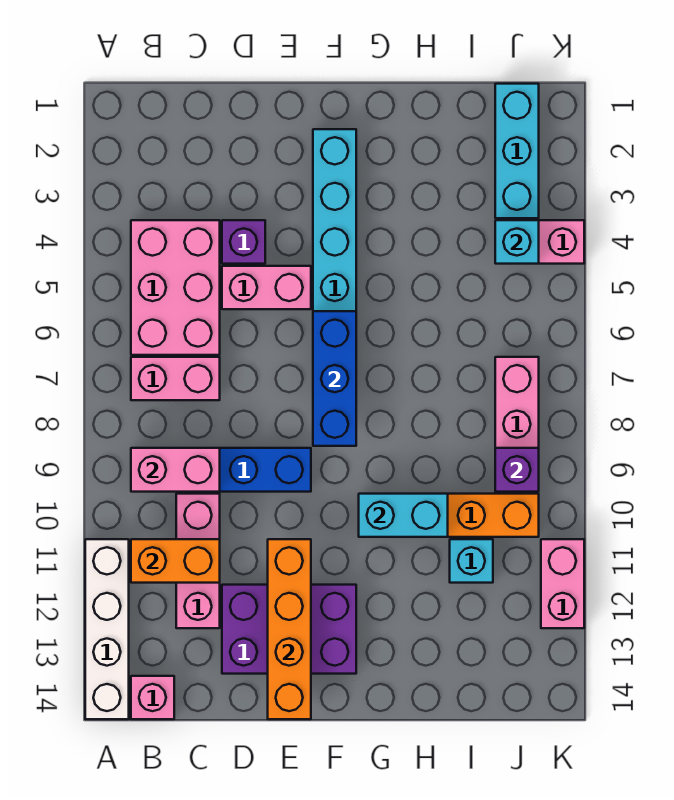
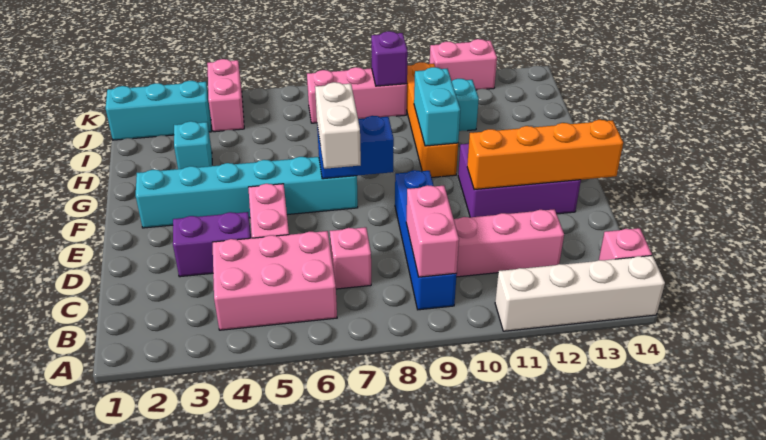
pink 1x2 brick [131,357,220,400] -> pink 1x1 brick [330,227,371,289]
orange 1x2 brick [131,539,220,583] -> none
purple 1x1 brick [222,220,265,264] -> purple 1x2 brick [173,212,251,277]
purple 2x3 brick [222,585,356,674] -> purple 2x3 brick turned to [458,144,581,217]
none -> white 1x2 brick [315,82,361,169]
blue 1x3 brick [313,311,356,446] -> blue 1x2 brick [317,116,394,179]
cyan 1x1 brick [495,220,539,264] -> cyan 1x1 brick moved to [174,121,212,169]

